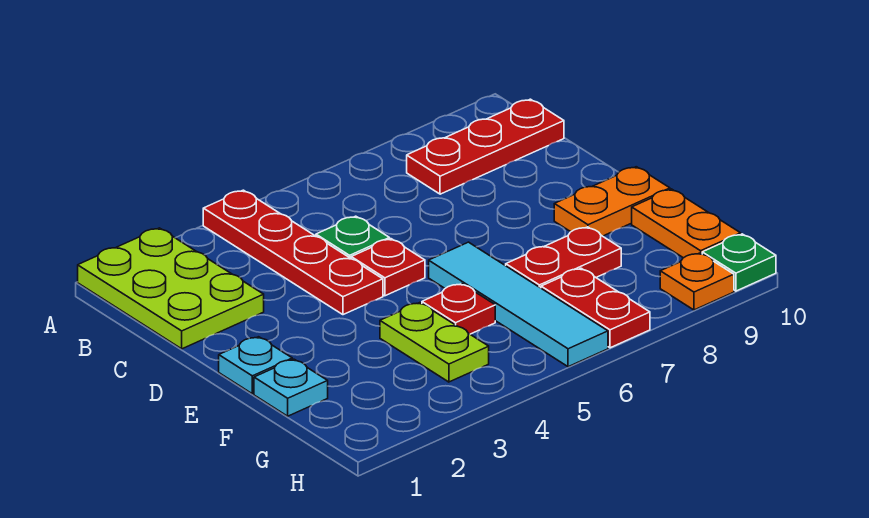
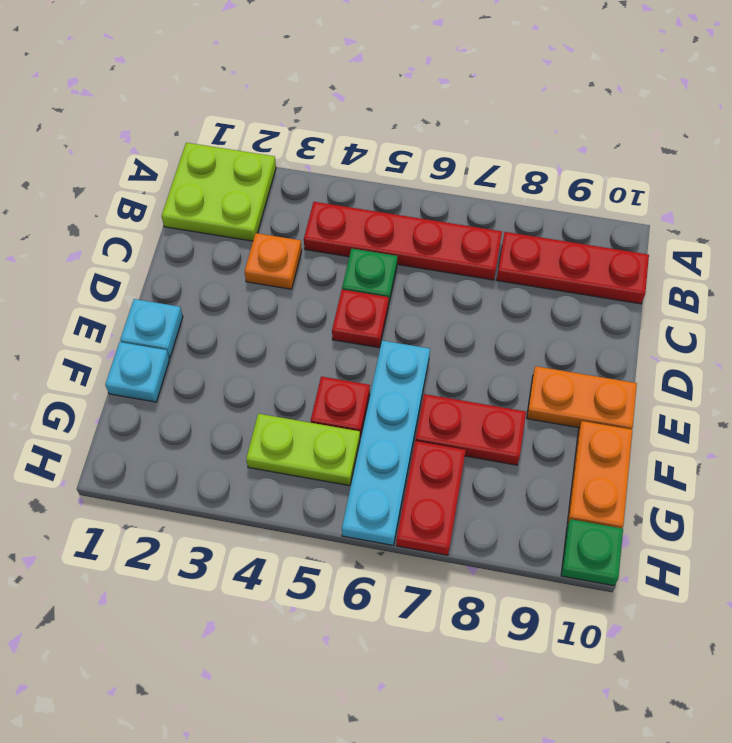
lime 2x3 plate [78,228,264,349] -> lime 2x2 plate [162,143,276,241]
red 1x4 plate [203,190,383,315] -> red 1x4 plate turned to [304,202,502,280]
cyan 1x4 tile [429,242,608,367] -> cyan 1x4 plate [342,341,430,545]
lime 1x2 plate [380,303,489,382] -> lime 1x2 plate turned to [246,414,360,486]
orange 1x1 plate [660,253,734,310] -> orange 1x1 plate moved to [244,233,302,289]

